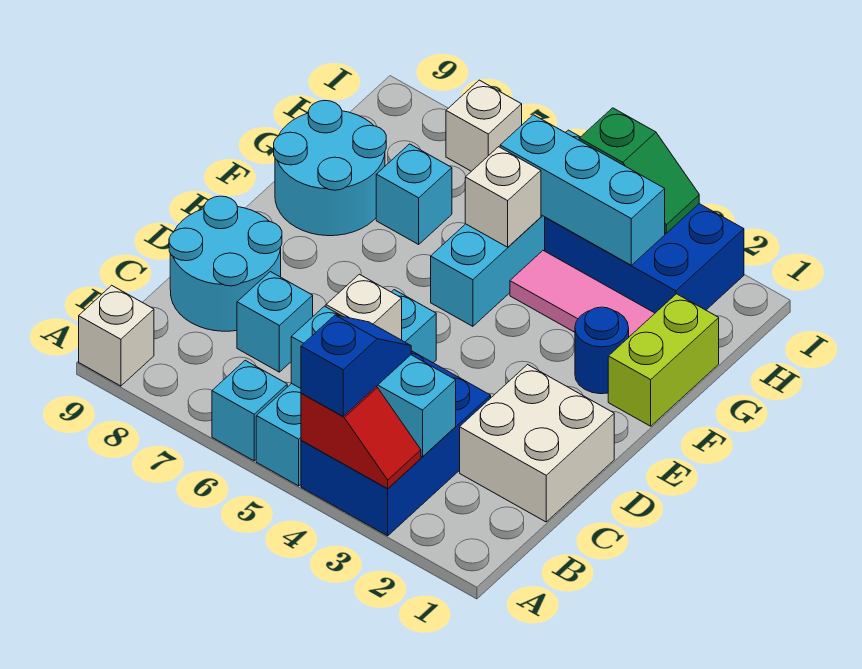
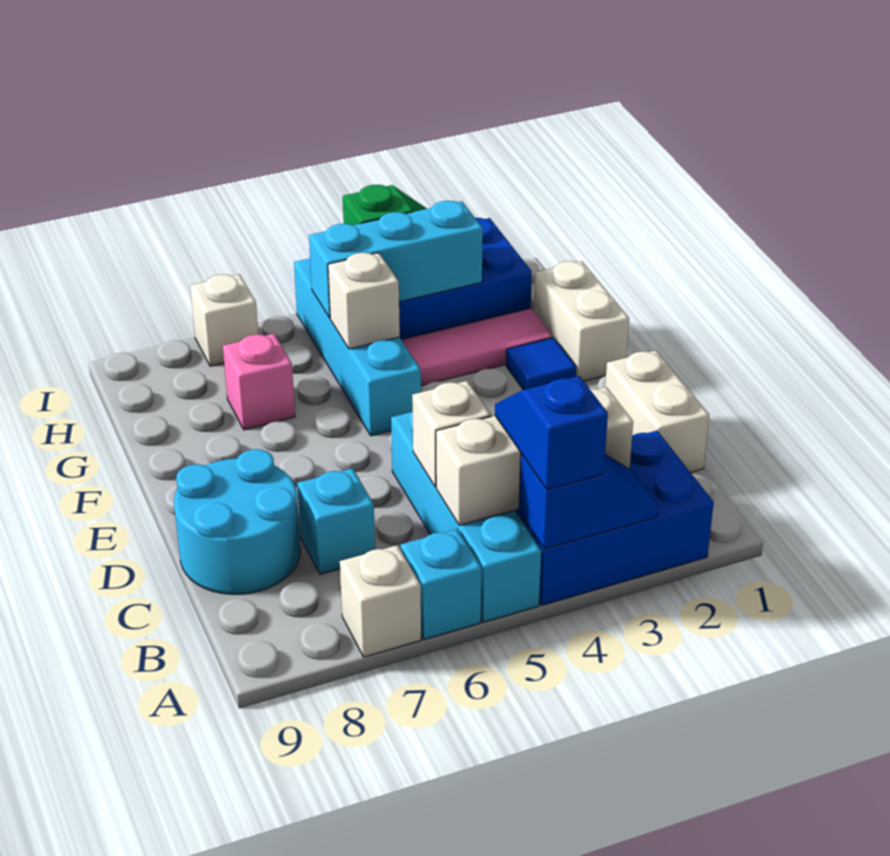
blue 2x3 brick [301,351,491,536] -> blue 2x3 brick turned to [515,431,714,605]
red 1x2 slope [301,387,421,489] -> blue 1x2 slope [519,454,658,549]
white 1x1 brick [79,285,154,386] -> white 1x1 brick moved to [340,545,421,657]
cyan 1x3 brick [291,306,456,457] -> white 1x3 brick [436,387,633,525]
white 2x2 brick [460,365,614,522] -> white 1x2 brick [605,350,709,472]
lime 1x2 brick [608,294,719,426] -> white 1x2 brick [534,261,629,381]
blue 1x1 round brick [575,307,629,394] -> blue 1x1 tile [506,338,576,390]
cyan 2x2 round brick [274,100,386,236] -> none
cyan 1x1 brick [376,144,452,244] -> pink 1x1 brick [223,334,295,430]

